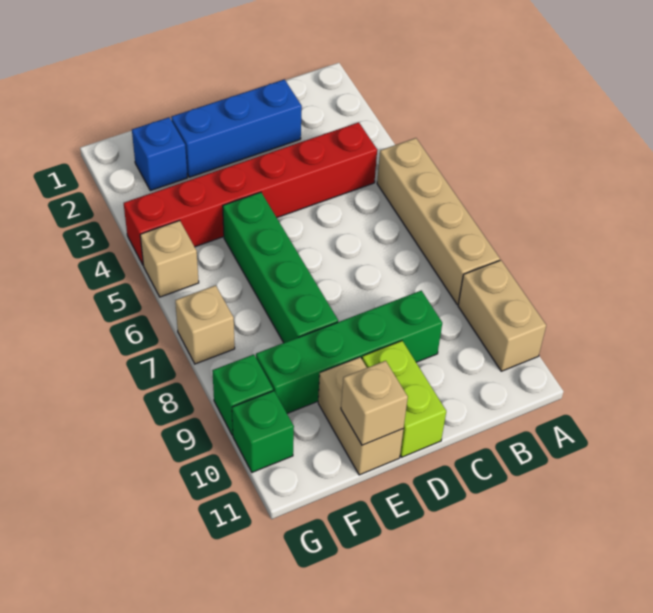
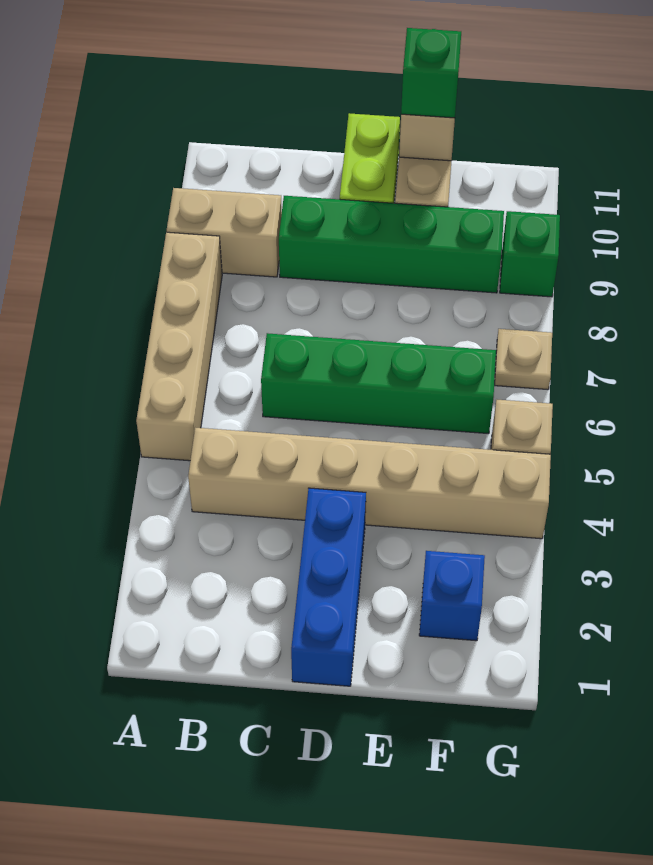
tan 1x2 brick [458,260,546,371] -> tan 1x2 brick turned to [167,188,282,277]
red 1x6 brick [124,122,377,264] -> tan 1x6 brick [188,428,551,539]
blue 1x3 brick [171,79,302,177] -> blue 1x3 brick turned to [291,488,366,686]
green 1x4 brick [223,192,338,343] -> green 1x4 brick turned to [261,333,496,434]
tan 1x1 brick [175,285,235,364] -> tan 1x1 plate [495,329,552,390]
green 1x1 brick [232,391,294,472] -> green 1x1 brick moved to [401,28,461,118]

